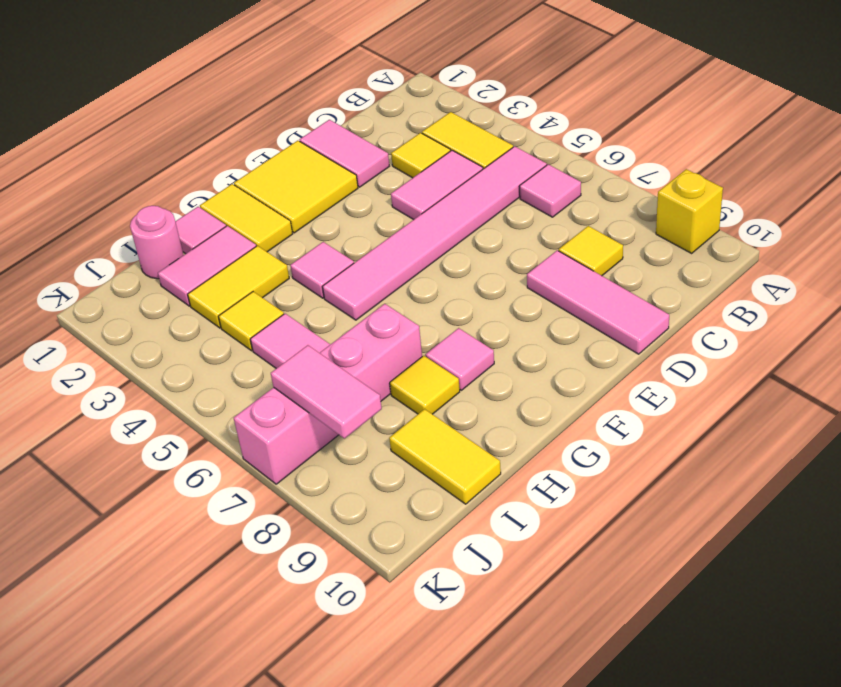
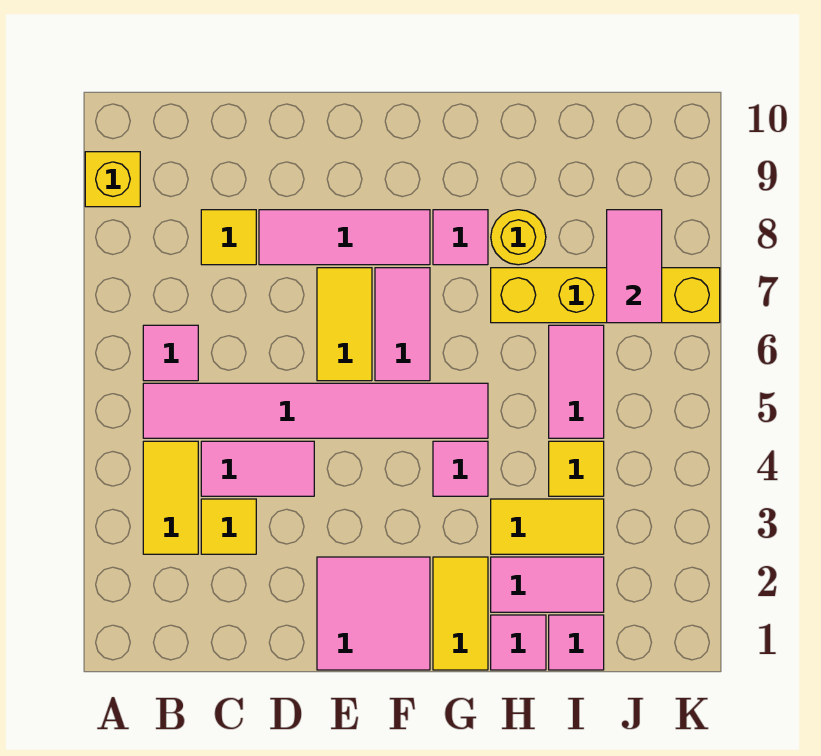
pink 1x2 tile [300,120,389,187] -> pink 1x2 tile moved to [375,268,430,381]
pink 1x3 tile [527,250,669,354] -> pink 1x3 tile turned to [259,210,430,265]
yellow 2x2 tile [234,141,358,233] -> pink 2x2 tile [317,557,430,670]
pink 1x4 brick [234,304,422,484] -> yellow 1x4 brick [491,268,720,323]
yellow 1x1 tile [390,356,460,414] -> yellow 1x1 round brick [491,210,546,265]
pink 1x1 round brick [130,206,183,279] -> pink 1x1 tile [549,615,604,670]
yellow 1x2 tile [389,409,501,504] -> yellow 1x2 tile moved to [317,268,372,381]

